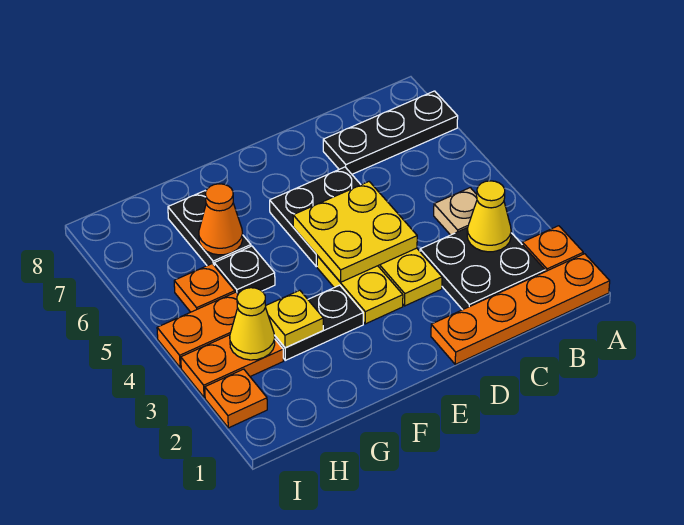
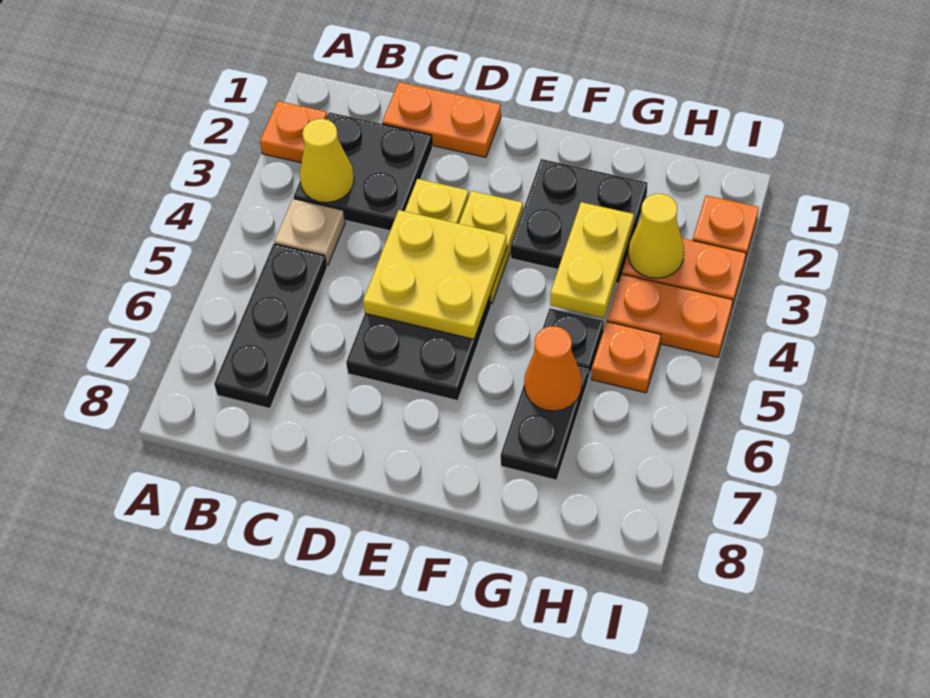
orange 1x4 plate [431,254,610,364] -> orange 1x2 plate [382,82,501,157]
black 1x3 plate [323,91,458,174] -> black 1x3 plate turned to [214,244,327,408]
black 1x2 plate [274,285,363,360] -> black 2x2 plate [510,159,647,283]
yellow 1x1 plate [265,290,323,348] -> yellow 1x2 plate [550,202,634,318]

